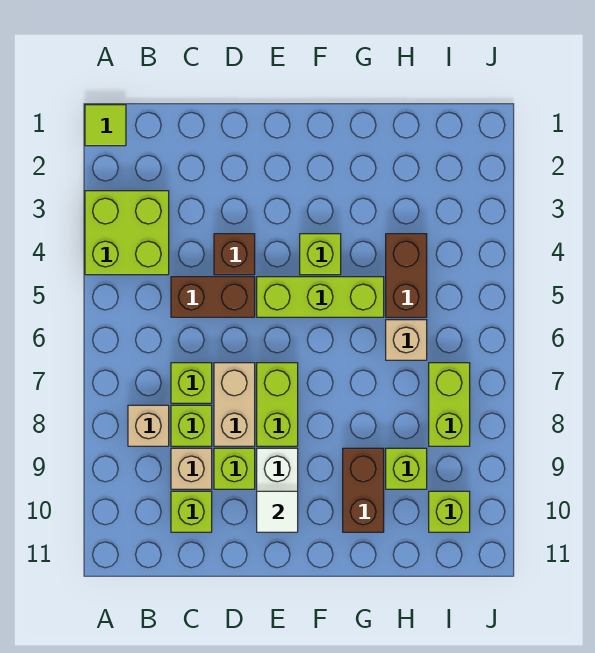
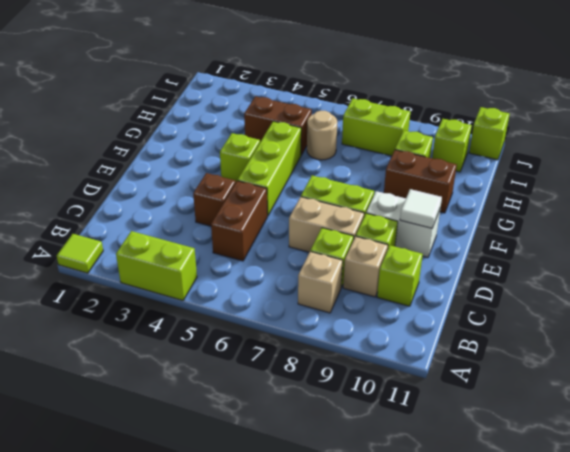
lime 2x2 brick [85,191,169,275] -> lime 1x2 brick [116,231,197,300]
lime 1x1 brick [171,363,212,403] -> lime 1x1 brick moved to [469,107,509,160]
tan 1x1 brick [386,320,427,360] -> tan 1x1 round brick [307,111,337,160]

